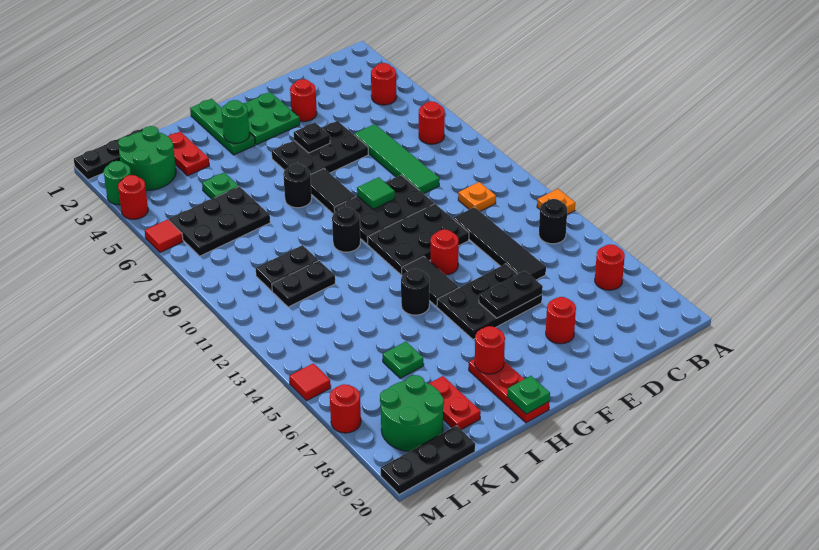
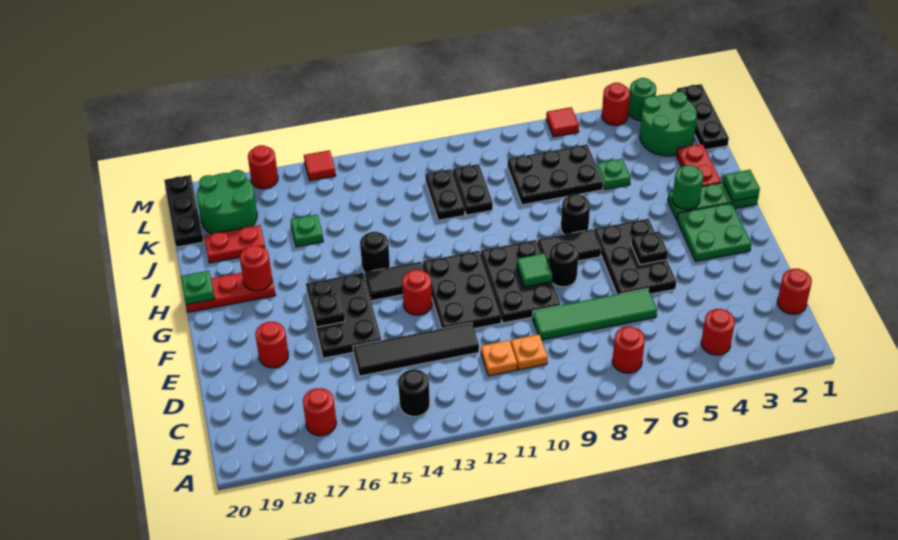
orange 1x1 plate [537,189,575,214] -> orange 1x1 plate moved to [511,334,547,370]
red 1x1 round brick [290,79,317,122] -> red 1x1 round brick moved to [777,269,812,314]
black 1x2 plate [479,271,543,318] -> black 1x1 plate [310,293,345,327]
none -> green 1x1 plate [723,170,760,201]
black 1x1 round brick [332,207,360,252] -> black 1x1 round brick moved to [549,242,578,287]
red 1x2 plate [168,131,209,176] -> red 1x2 plate turned to [677,144,721,186]
black 2x3 plate [169,186,270,256] -> black 2x3 plate turned to [507,144,603,205]

